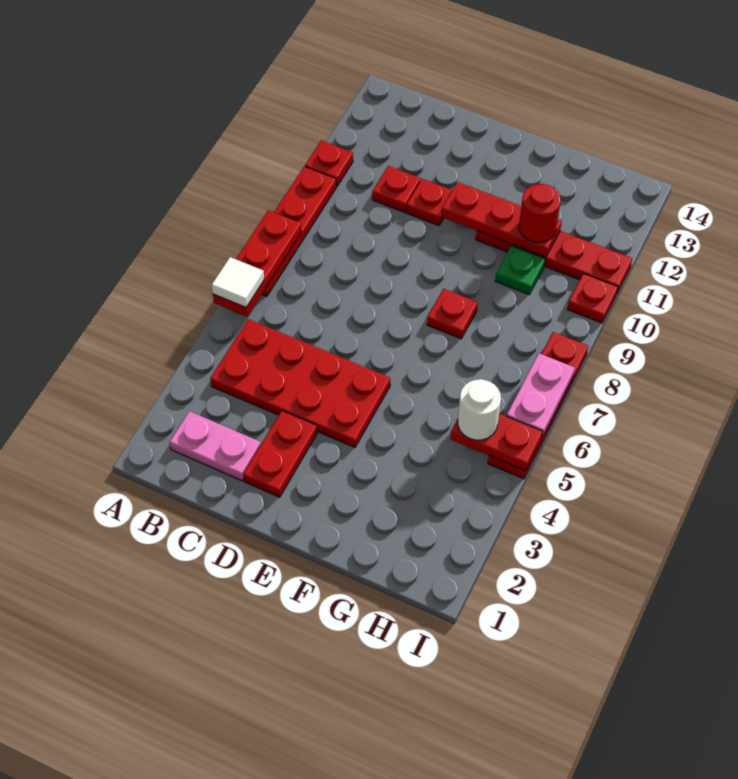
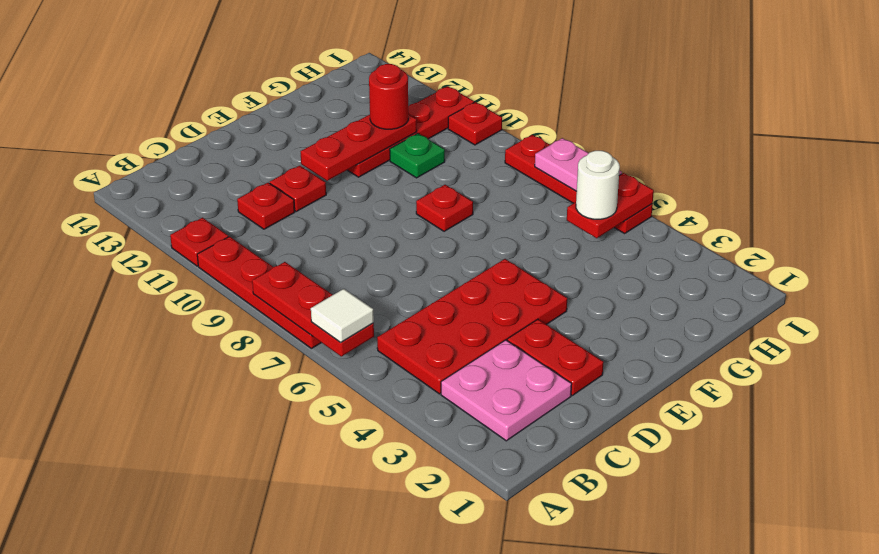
pink 1x2 plate [170,411,261,481] -> pink 2x2 plate [441,340,572,441]

